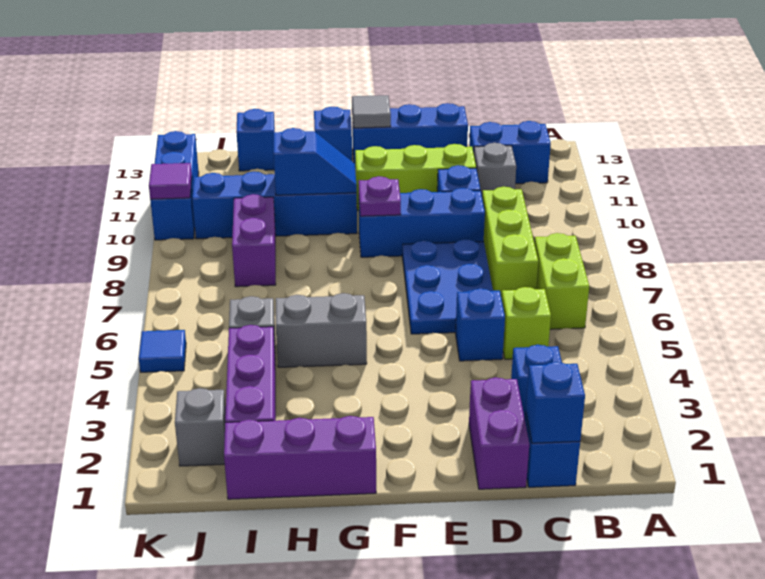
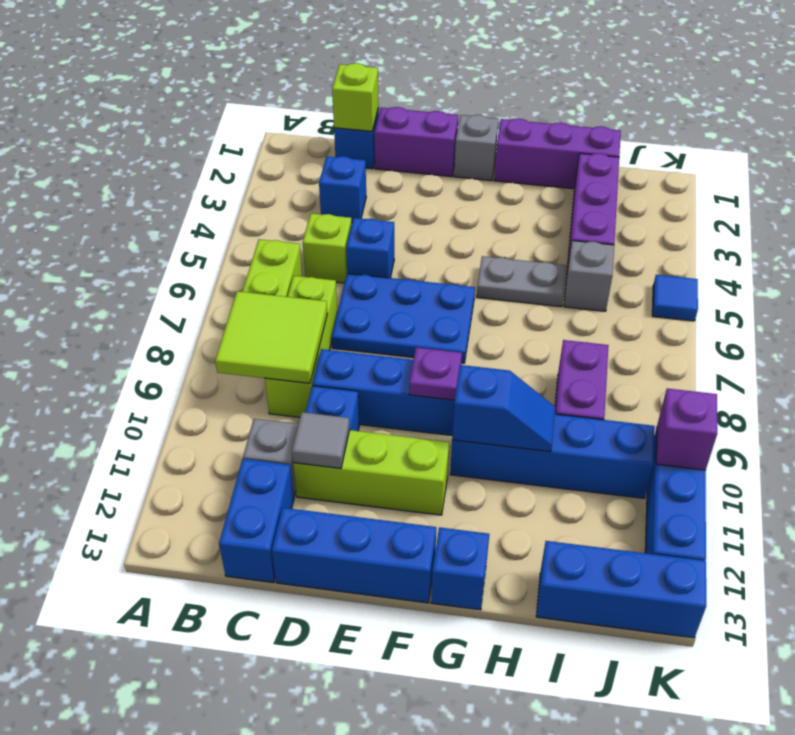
none -> lime 2x2 tile [215,291,327,383]
blue 1x2 brick [469,121,551,184] -> blue 1x2 brick turned to [219,459,294,583]
blue 1x1 brick [526,362,585,443] -> lime 1x1 brick [332,63,379,131]
purple 1x2 brick [469,377,529,489] -> purple 1x2 brick turned to [374,107,458,177]
blue 2x3 plate [402,239,493,334] -> blue 2x3 plate turned to [332,273,475,363]
grey 1x1 tile [352,95,391,128] -> grey 1x1 tile moved to [292,412,350,468]
grey 1x2 brick [276,293,367,367] -> grey 1x2 plate [477,256,566,307]
blue 1x2 slope [273,128,357,195] -> blue 1x2 slope turned to [452,365,555,452]
blue 1x1 brick [236,109,275,171] -> blue 1x3 brick [536,541,706,638]
grey 1x1 brick [175,388,226,466] -> grey 1x1 brick moved to [454,115,499,181]
purple 1x1 tile [149,163,192,199] -> purple 1x1 brick [656,388,717,470]

